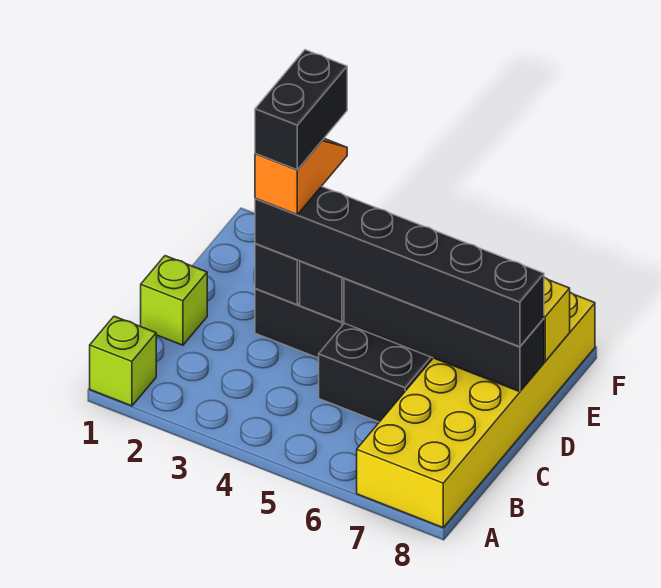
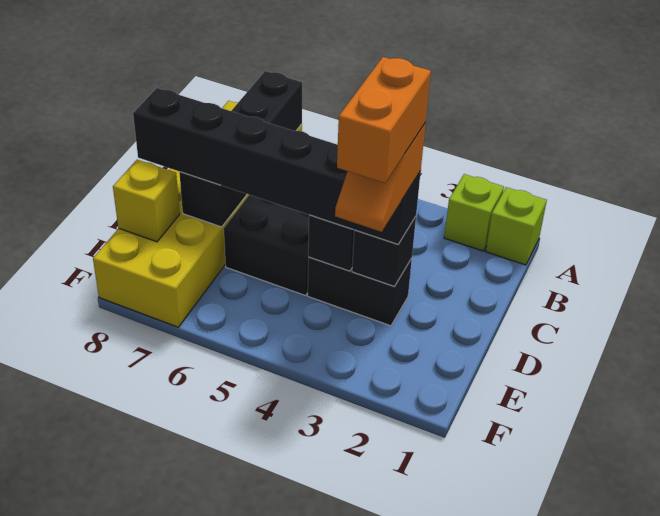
lime 1x1 brick [141,256,207,345] -> lime 1x1 brick moved to [444,174,504,251]
black 1x2 brick [255,50,347,170] -> orange 1x2 brick [337,57,431,183]
black 1x4 brick [344,278,544,392] -> black 1x4 brick turned to [179,71,302,227]

